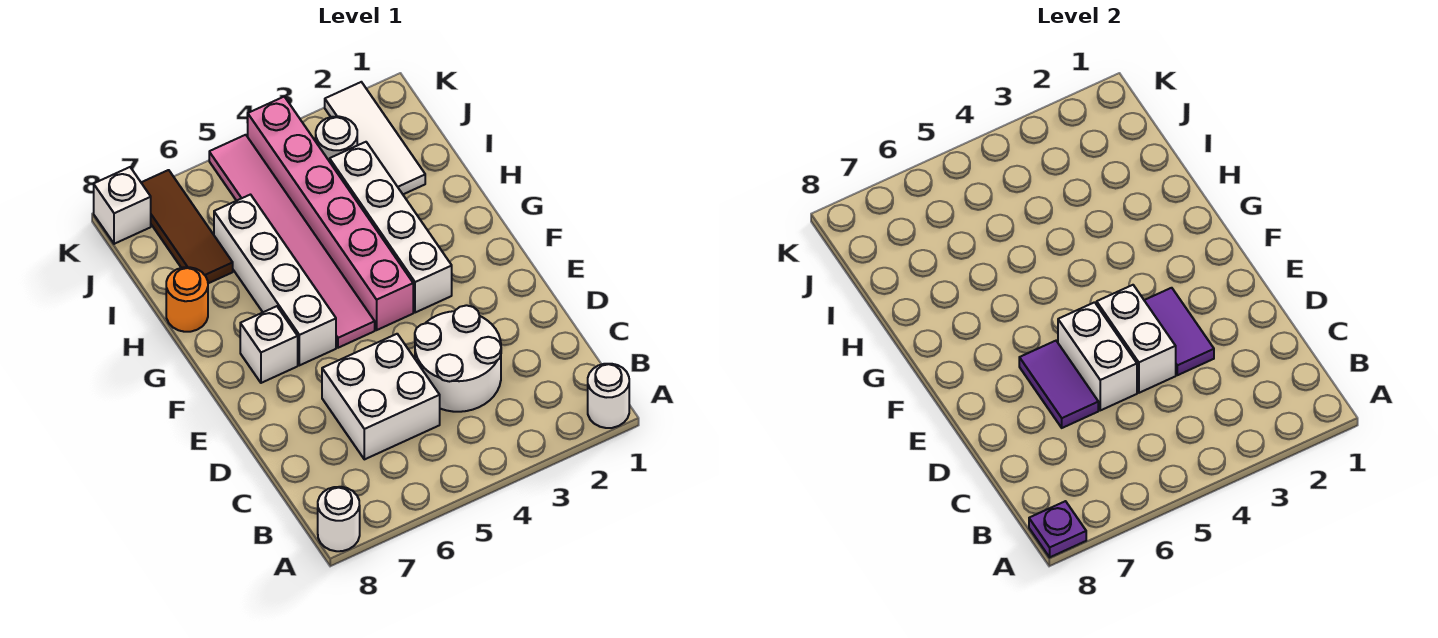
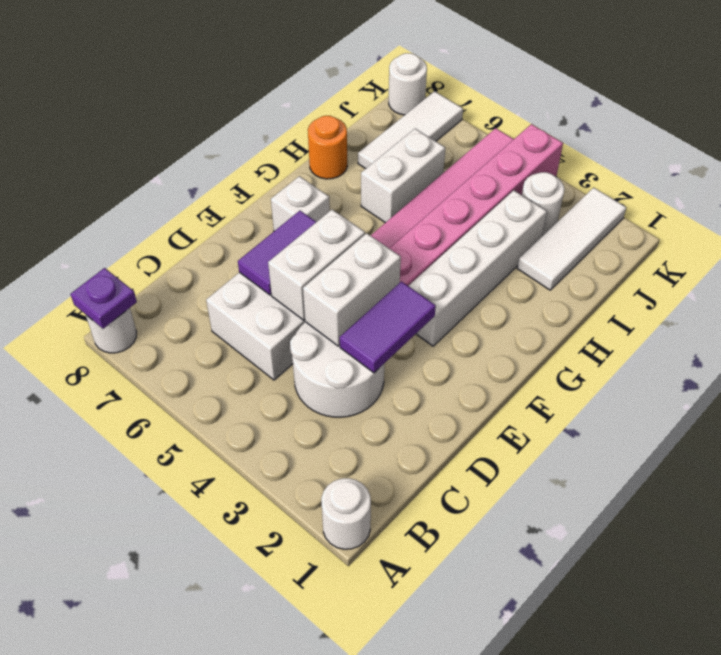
white 1x4 brick [214,195,336,365] -> white 1x2 brick [361,129,445,223]
brown 1x3 tile [141,170,233,283] -> white 1x3 tile [358,91,463,169]
white 1x1 brick [94,167,151,244] -> white 1x1 round brick [389,53,427,115]

